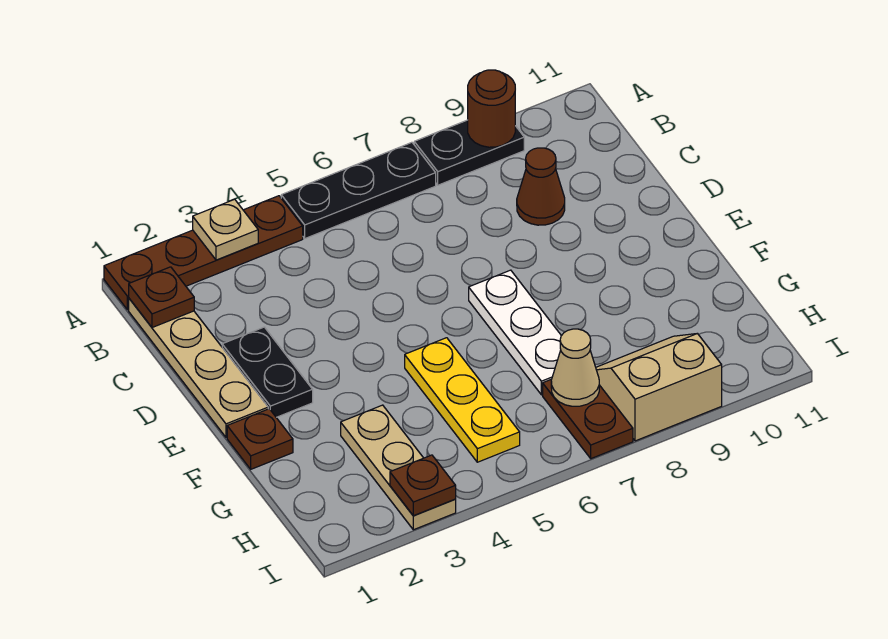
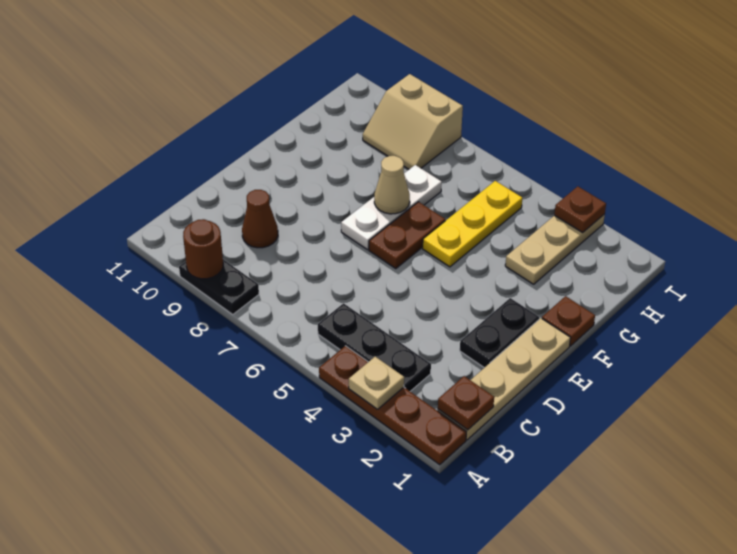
black 1x3 plate [281,142,436,238] -> black 1x3 plate moved to [318,303,431,391]
brown 1x2 plate [543,380,633,459] -> brown 1x2 plate moved to [369,202,445,269]
tan 1x1 cone [551,329,599,406] -> tan 1x1 cone moved to [374,156,410,214]

